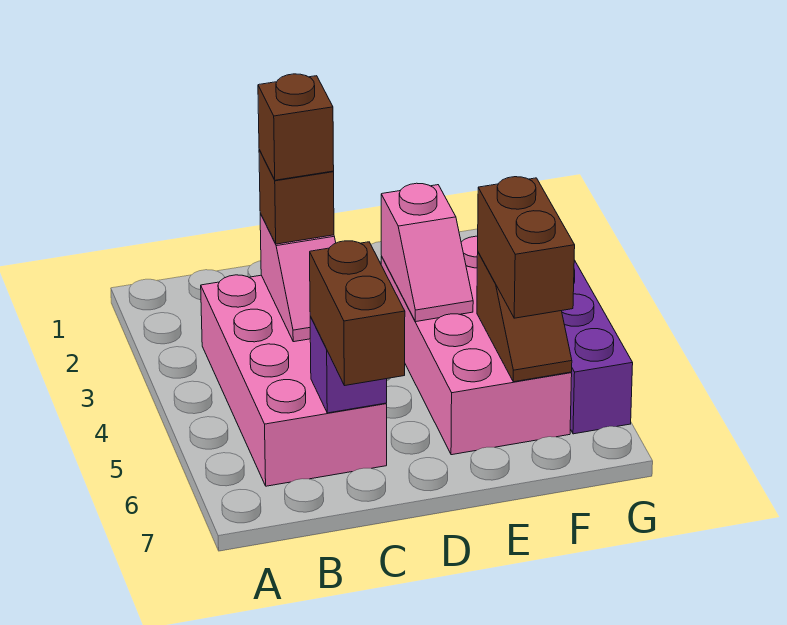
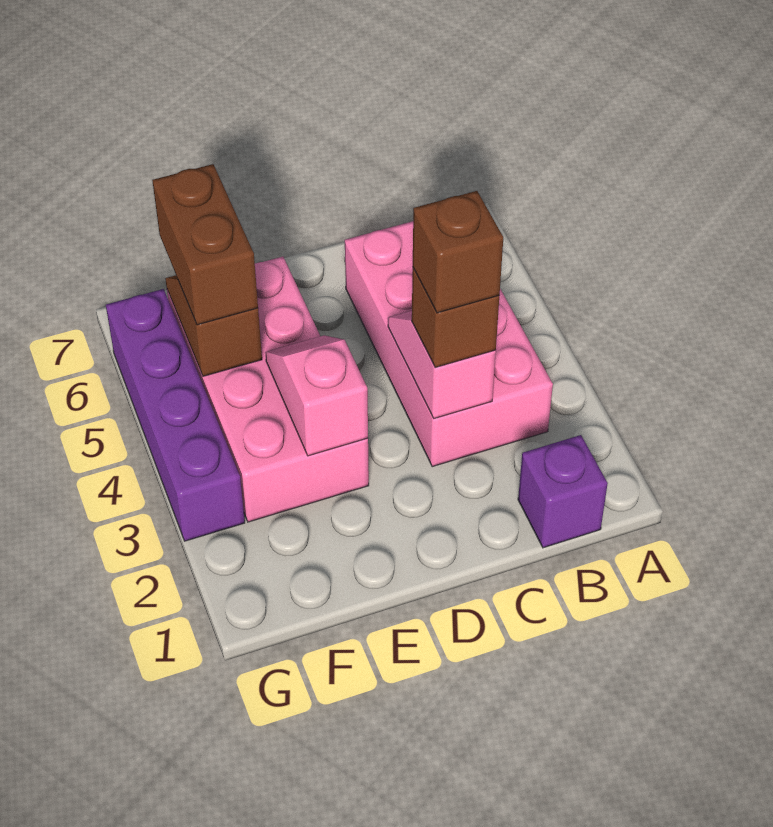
purple 1x1 brick [310,316,387,413] -> purple 1x1 brick moved to [518,435,608,548]
brown 1x2 brick [310,241,405,386] -> none

